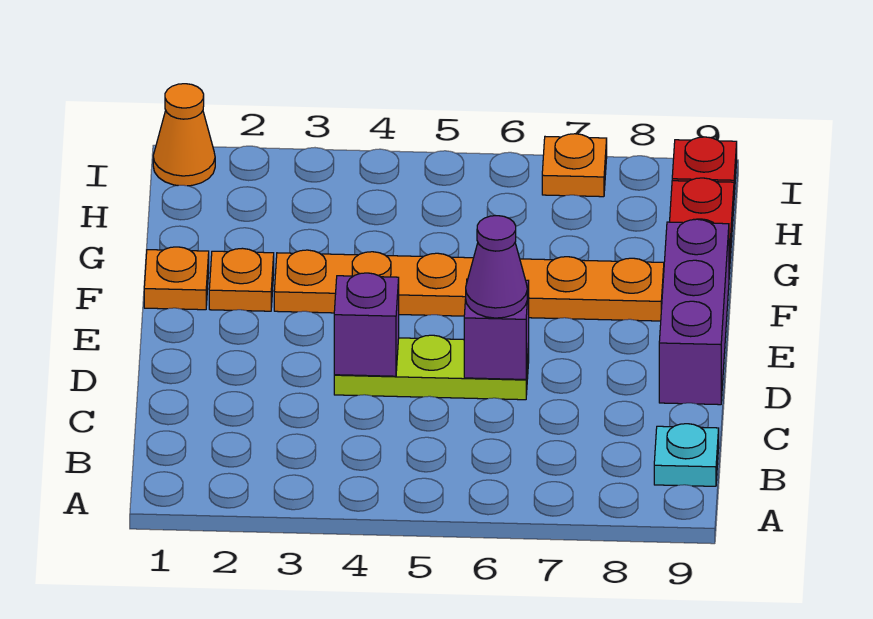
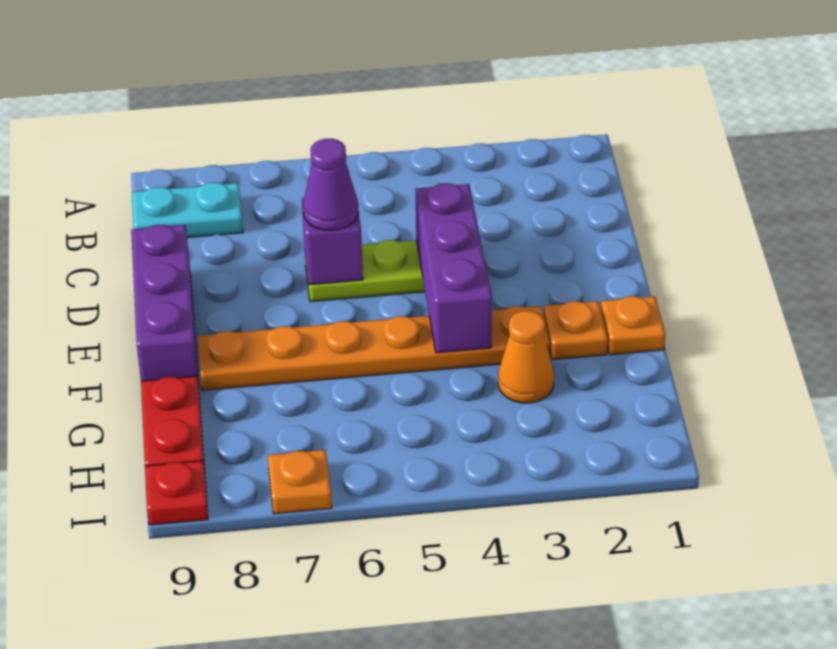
cyan 1x1 plate [654,424,719,486] -> cyan 1x2 plate [132,182,243,238]
purple 1x1 brick [334,273,399,376] -> purple 1x3 brick [415,183,492,353]
orange 1x1 cone [153,84,215,186] -> orange 1x1 cone moved to [498,311,554,403]

